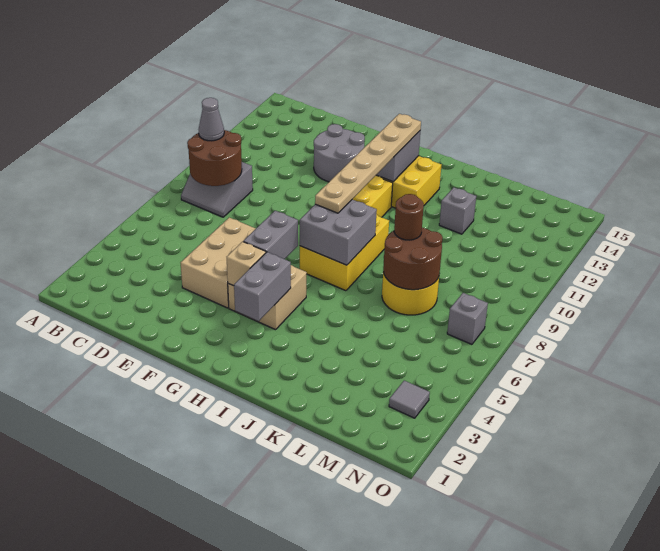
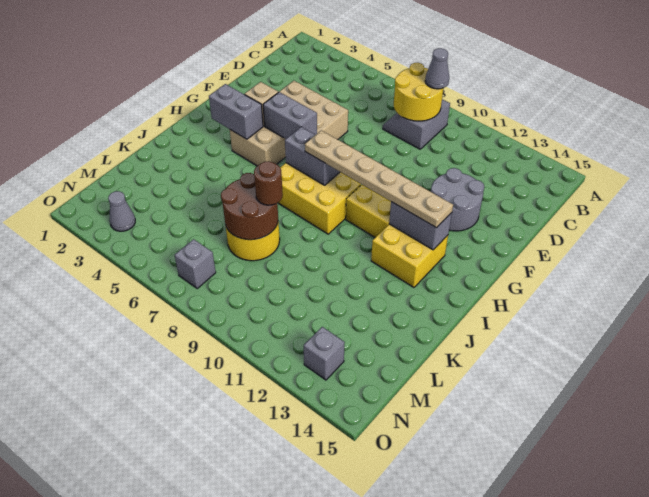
brown 2x2 round brick [187,130,242,186] -> yellow 2x2 round brick [394,63,443,121]
grey 2x2 brick [300,200,377,265] -> grey 1x2 brick [285,127,340,185]
grey 1x1 brick [439,187,476,234] -> grey 1x1 brick moved to [304,327,345,380]
grey 1x1 tile [389,381,430,418] -> grey 1x1 cone [108,191,135,231]

